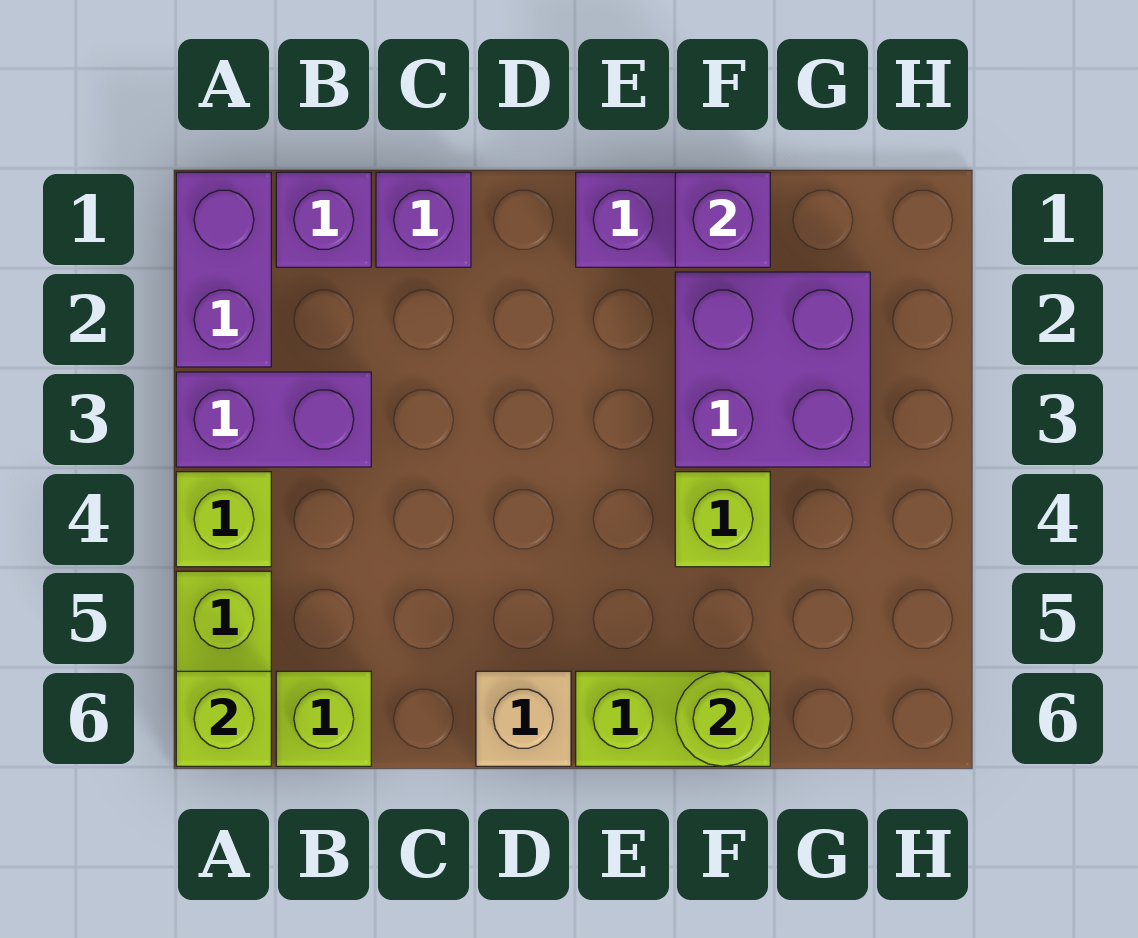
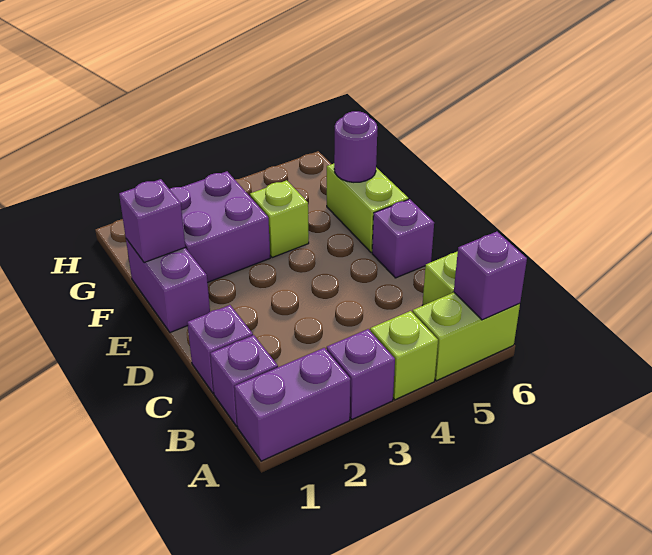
purple 1x2 brick [176,372,371,467] -> purple 1x1 brick [327,329,395,419]
lime 1x1 brick [176,671,271,766] -> purple 1x1 brick [454,232,527,320]
tan 1x1 brick [476,671,571,766] -> purple 1x1 brick [372,199,434,278]
lime 1x1 round brick [676,671,770,766] -> purple 1x1 round brick [334,111,377,182]

